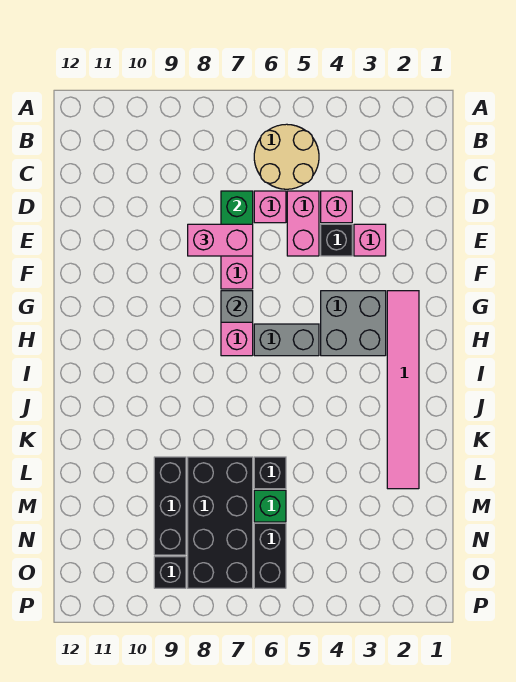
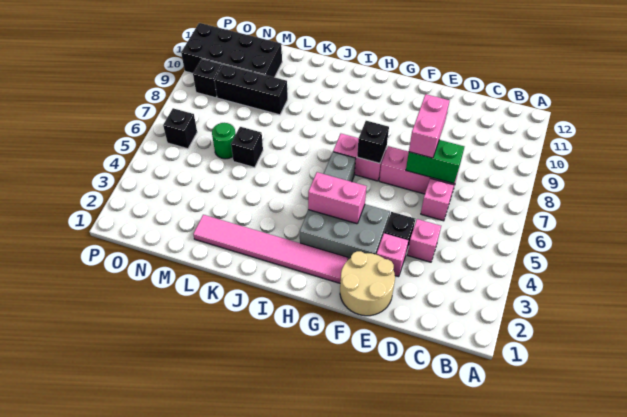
tan 2x2 round brick [254,124,319,189] -> tan 2x2 round brick moved to [340,251,395,316]
pink 1x2 brick [287,191,319,256] -> pink 1x2 brick moved to [308,172,367,224]
grey 2x2 brick [321,291,386,356] -> grey 2x3 brick [300,204,390,260]
grey 1x1 brick [221,291,253,322] -> black 1x1 brick [357,121,389,163]
black 2x4 brick [188,457,253,588] -> black 2x4 brick moved to [181,23,282,77]
green 1x1 brick [254,490,286,522] -> green 1x1 round brick [212,123,236,159]
black 1x2 brick [254,523,286,588] -> black 1x1 brick [163,108,197,149]

